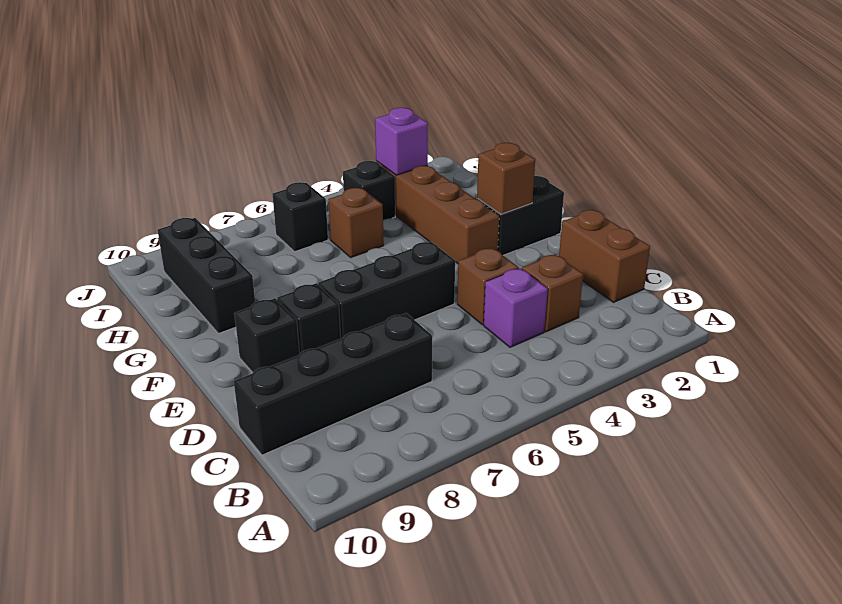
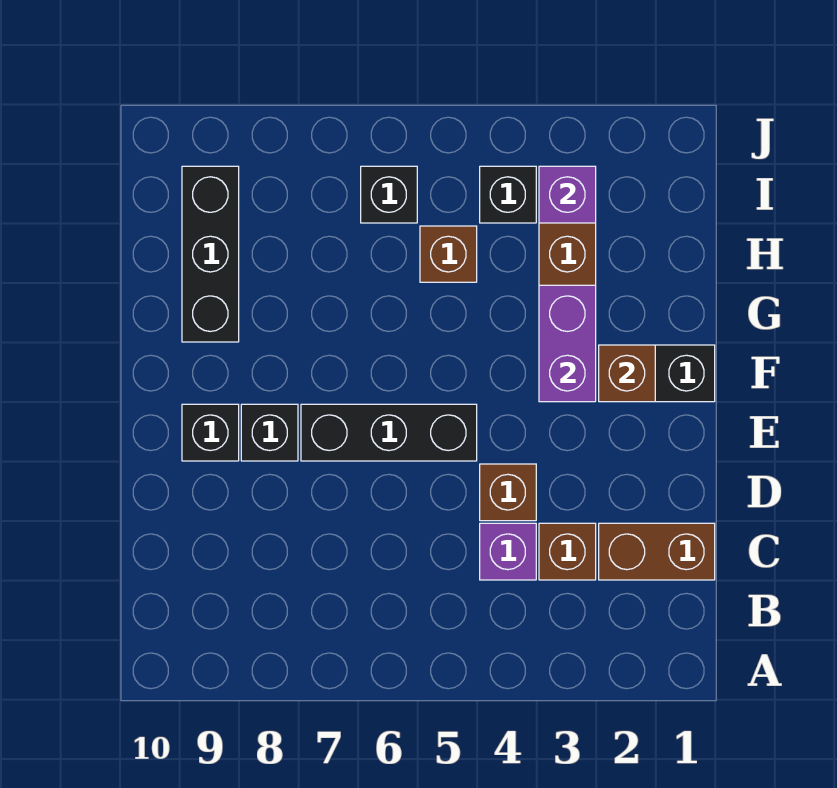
brown 1x2 brick [559,210,650,302] -> brown 1x2 brick turned to [599,523,715,580]
black 1x4 brick [234,313,432,455] -> none
none -> purple 1x2 brick [539,285,596,402]

